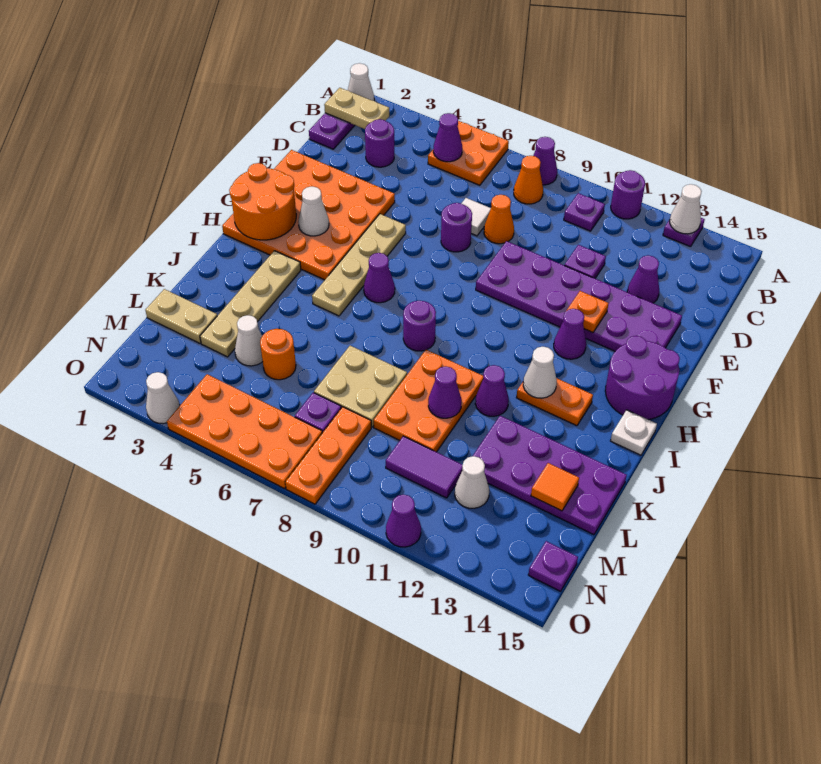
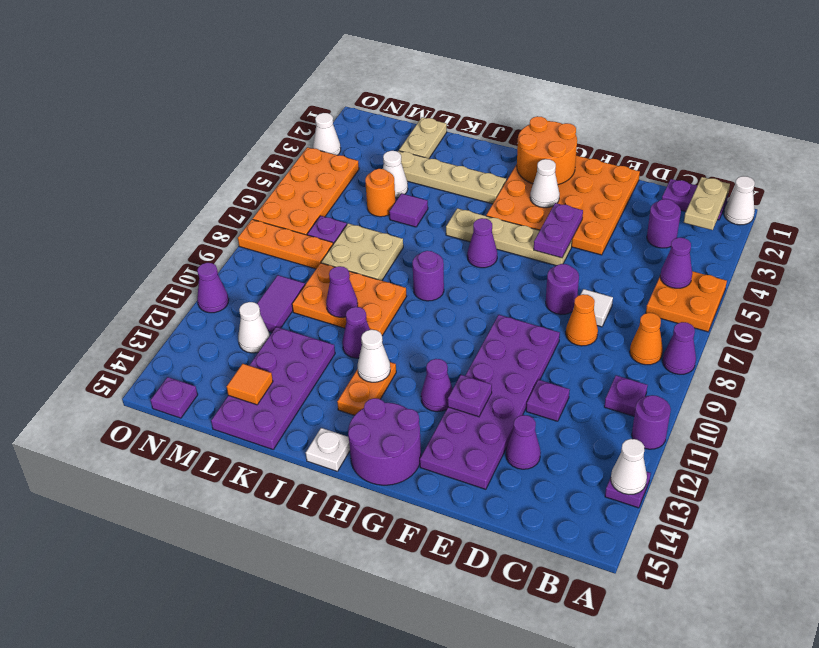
none -> purple 1x2 plate [534,203,583,258]
orange 1x1 plate [566,291,609,333] -> purple 1x1 plate [448,375,492,417]
none -> purple 1x1 tile [389,193,428,227]

